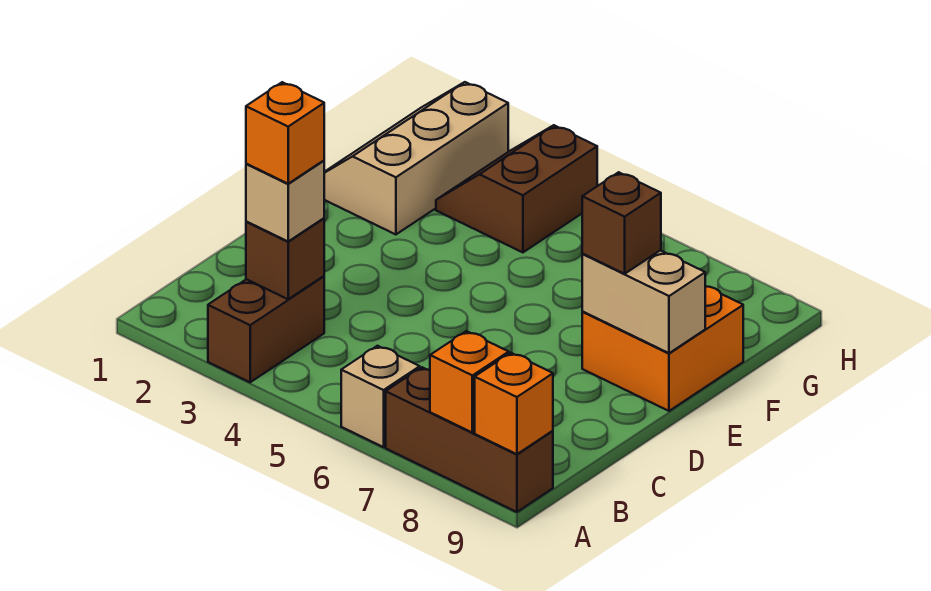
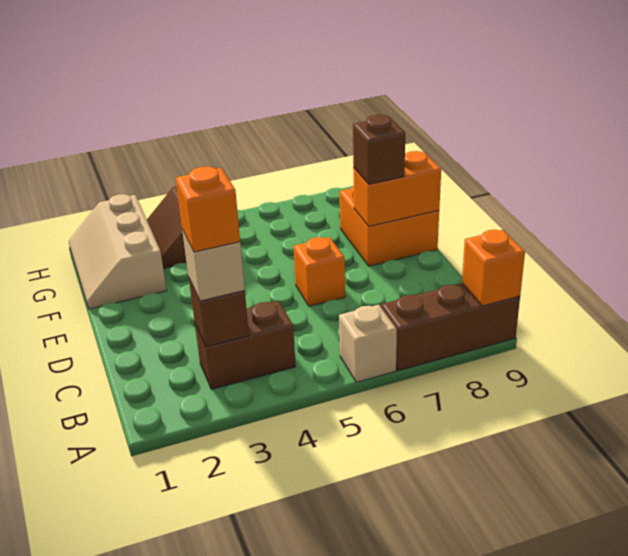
brown 1x2 brick [208,276,324,382] -> brown 1x2 brick turned to [195,301,296,389]
orange 1x1 brick [430,331,509,433] -> orange 1x1 brick moved to [293,237,345,306]
tan 1x2 brick [582,250,705,353] -> orange 1x2 brick [353,151,441,226]

